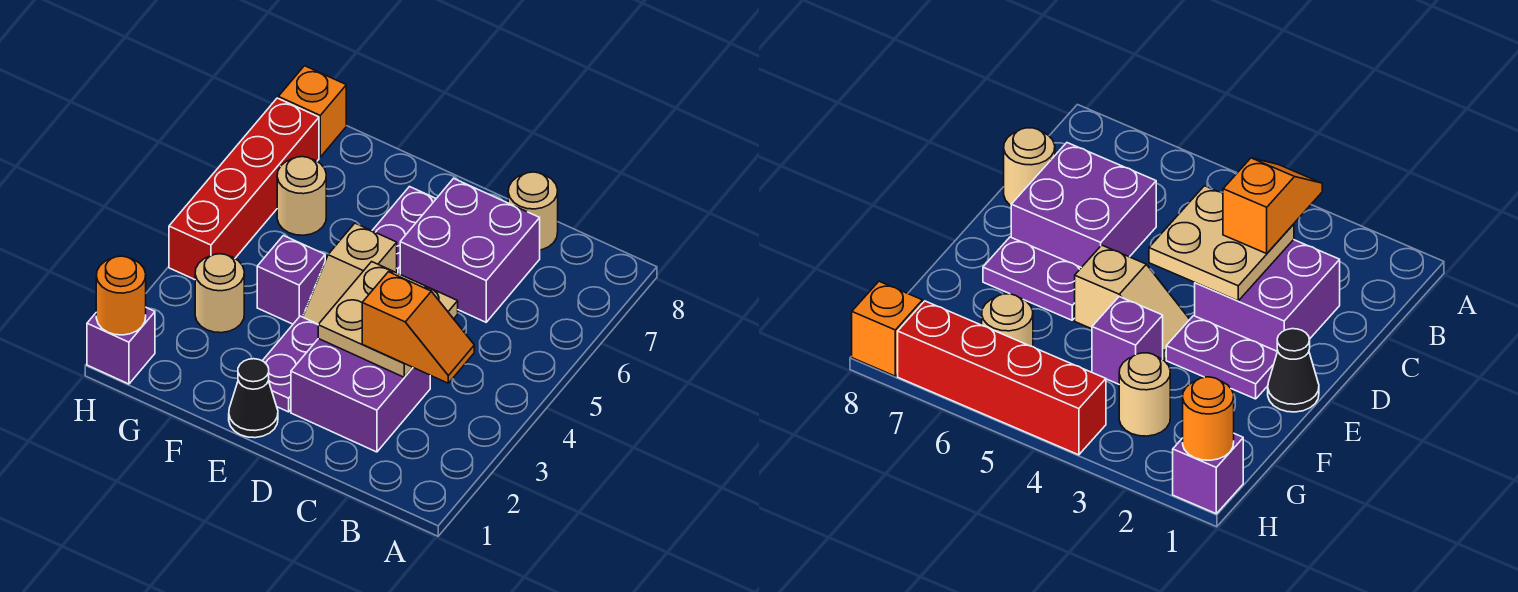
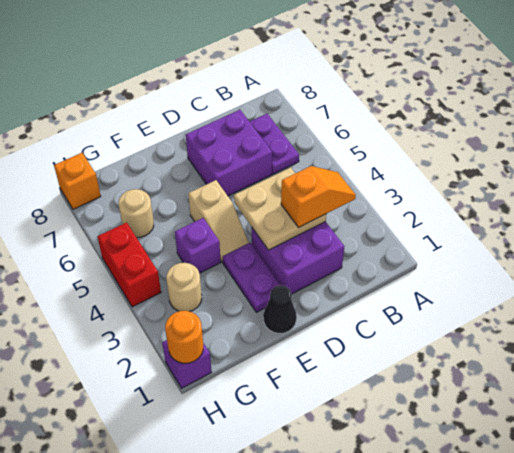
tan 1x1 round brick [508,172,558,250] -> none
purple 1x2 plate [372,187,436,274] -> purple 1x2 plate moved to [250,114,299,174]
red 1x4 brick [169,98,319,280] -> red 1x2 brick [97,222,161,307]

